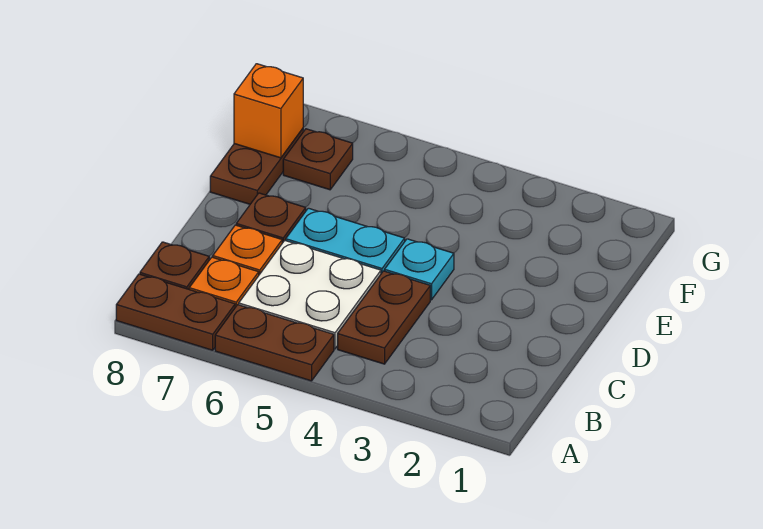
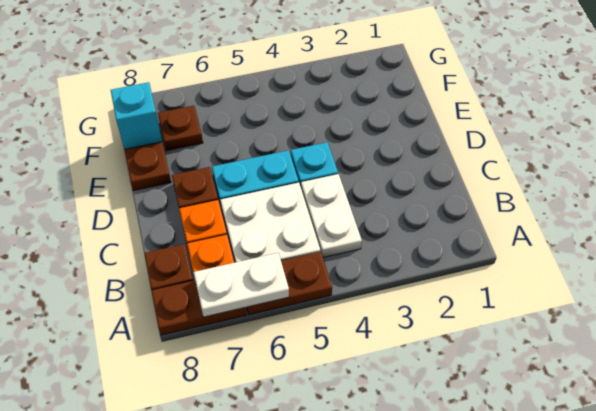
none -> white 1x2 plate [193,253,289,317]
brown 1x2 plate [338,271,430,364] -> white 1x2 plate [301,174,362,258]
orange 1x1 brick [234,64,303,158] -> cyan 1x1 brick [111,82,162,149]

